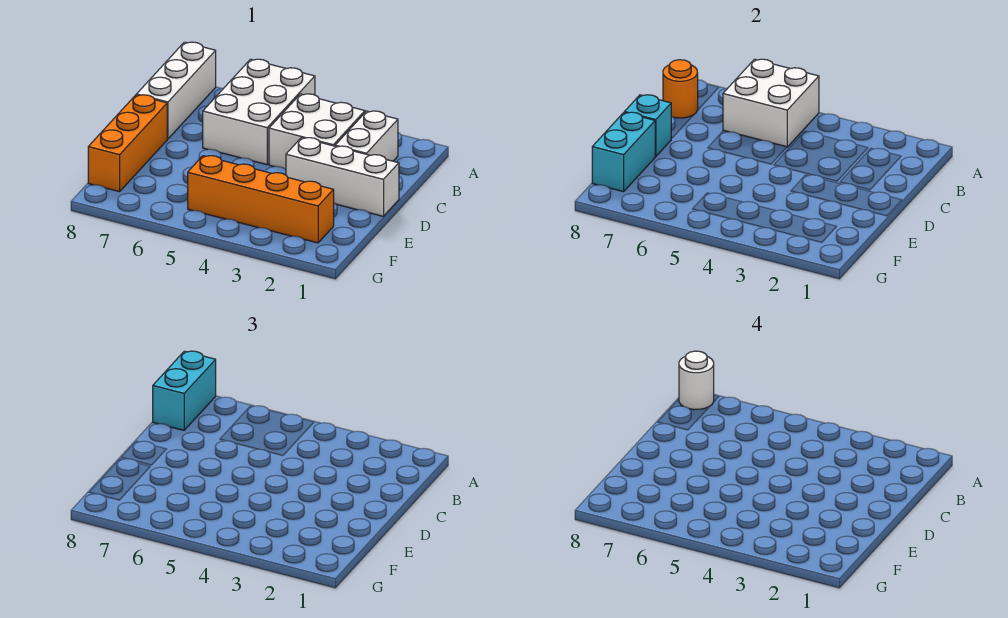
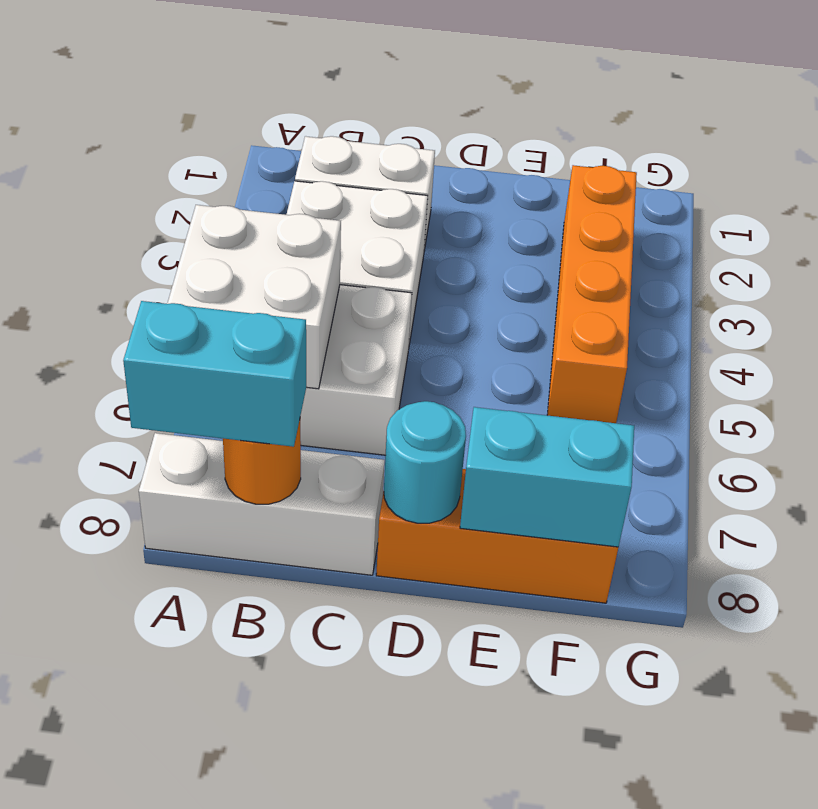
white 1x1 round brick [679,351,714,410] -> none
white 1x3 brick [286,138,399,216] -> none
cyan 1x1 brick [625,95,672,157] -> cyan 1x1 round brick [384,401,466,523]

